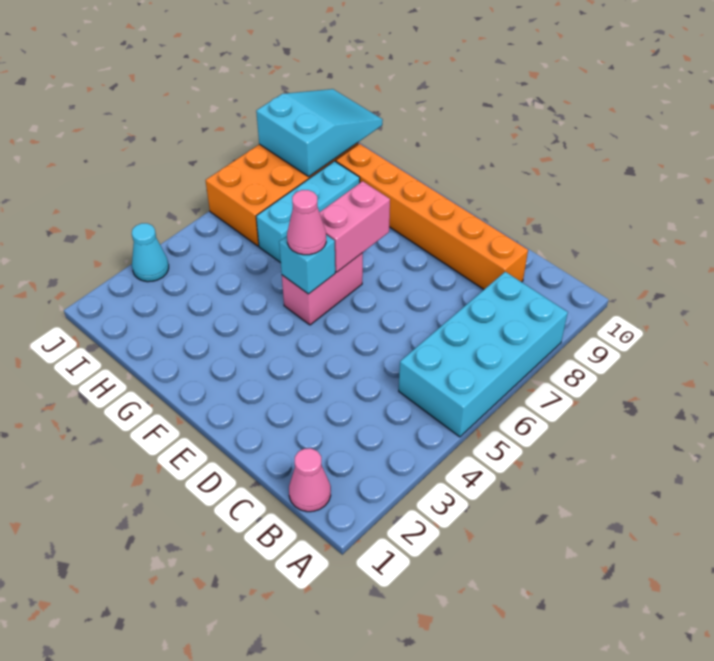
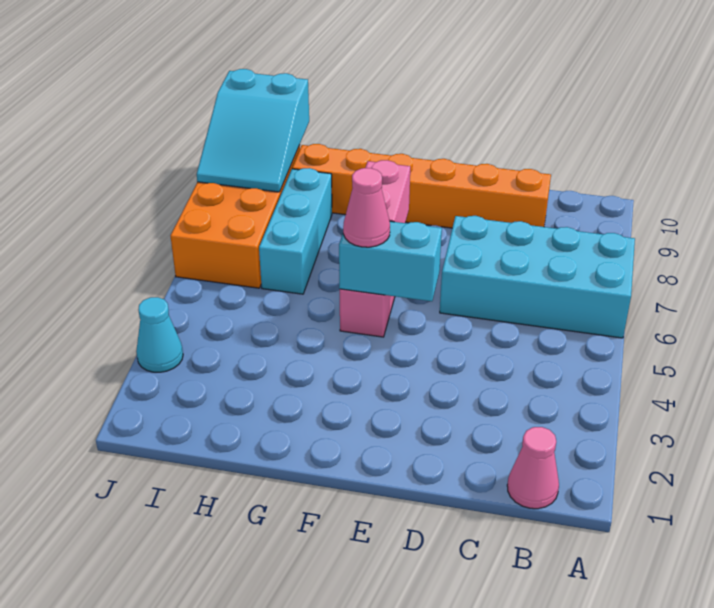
cyan 2x4 brick [399,272,568,437] -> cyan 2x4 brick turned to [440,216,635,338]
cyan 1x1 brick [279,235,335,294] -> cyan 1x2 brick [339,221,442,301]
cyan 2x3 slope [256,89,383,177] -> cyan 2x3 slope turned to [197,69,309,192]

